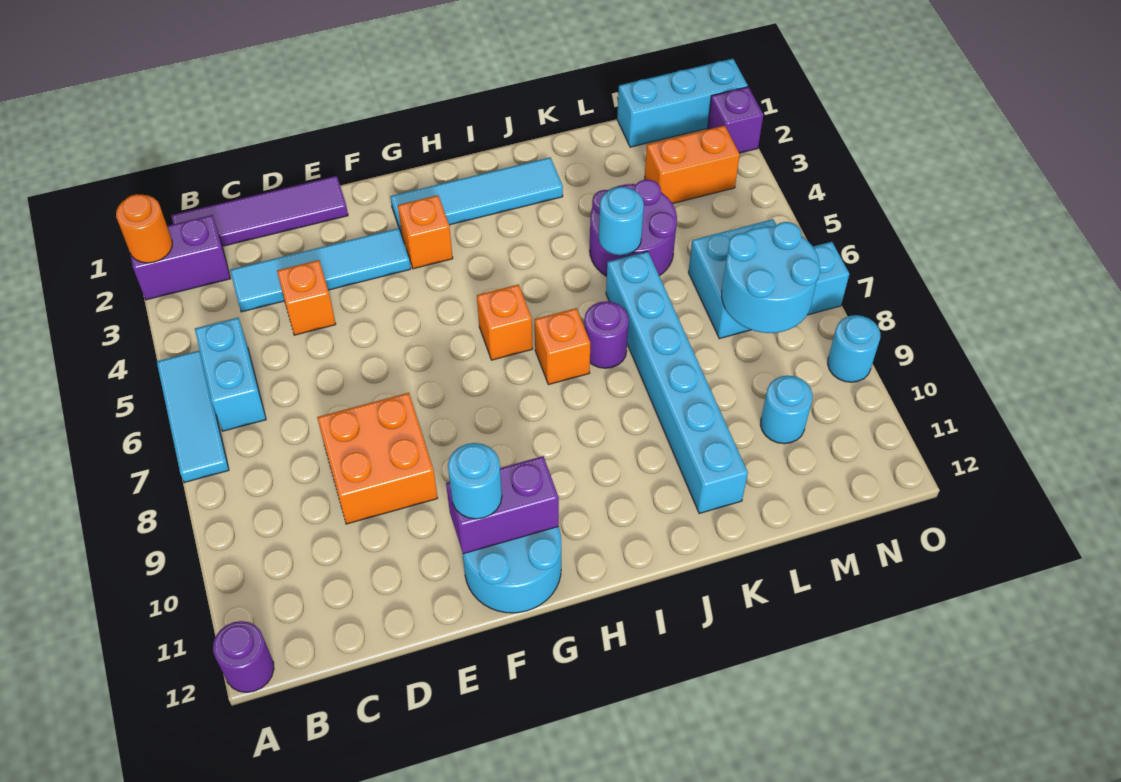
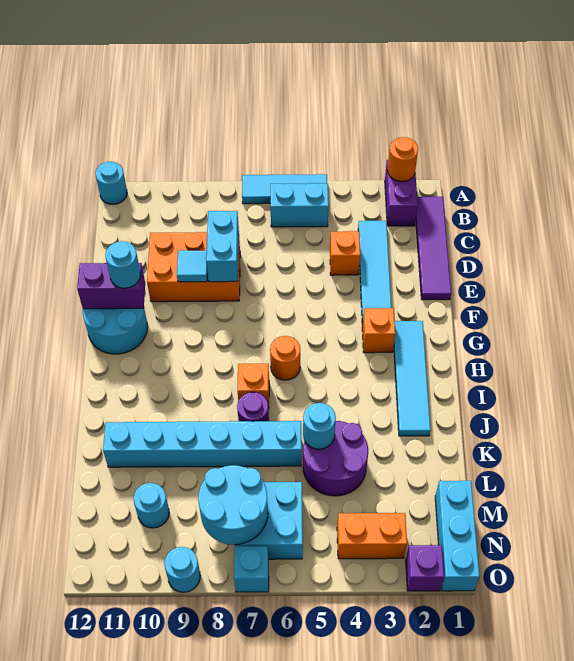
purple 1x1 round brick [213,621,274,692] -> cyan 1x1 round brick [96,162,127,204]
orange 2x2 brick [317,393,438,524] -> orange 2x3 brick [147,232,240,302]
none -> cyan 1x2 brick [206,211,239,282]
none -> cyan 1x1 tile [177,251,207,282]
purple 1x2 brick [446,456,559,554] -> purple 1x2 brick turned to [77,263,145,309]
orange 1x1 brick [477,285,533,360] -> orange 1x1 round brick [270,336,300,380]
orange 1x2 brick [645,126,740,204] -> orange 1x2 brick turned to [337,513,407,559]

